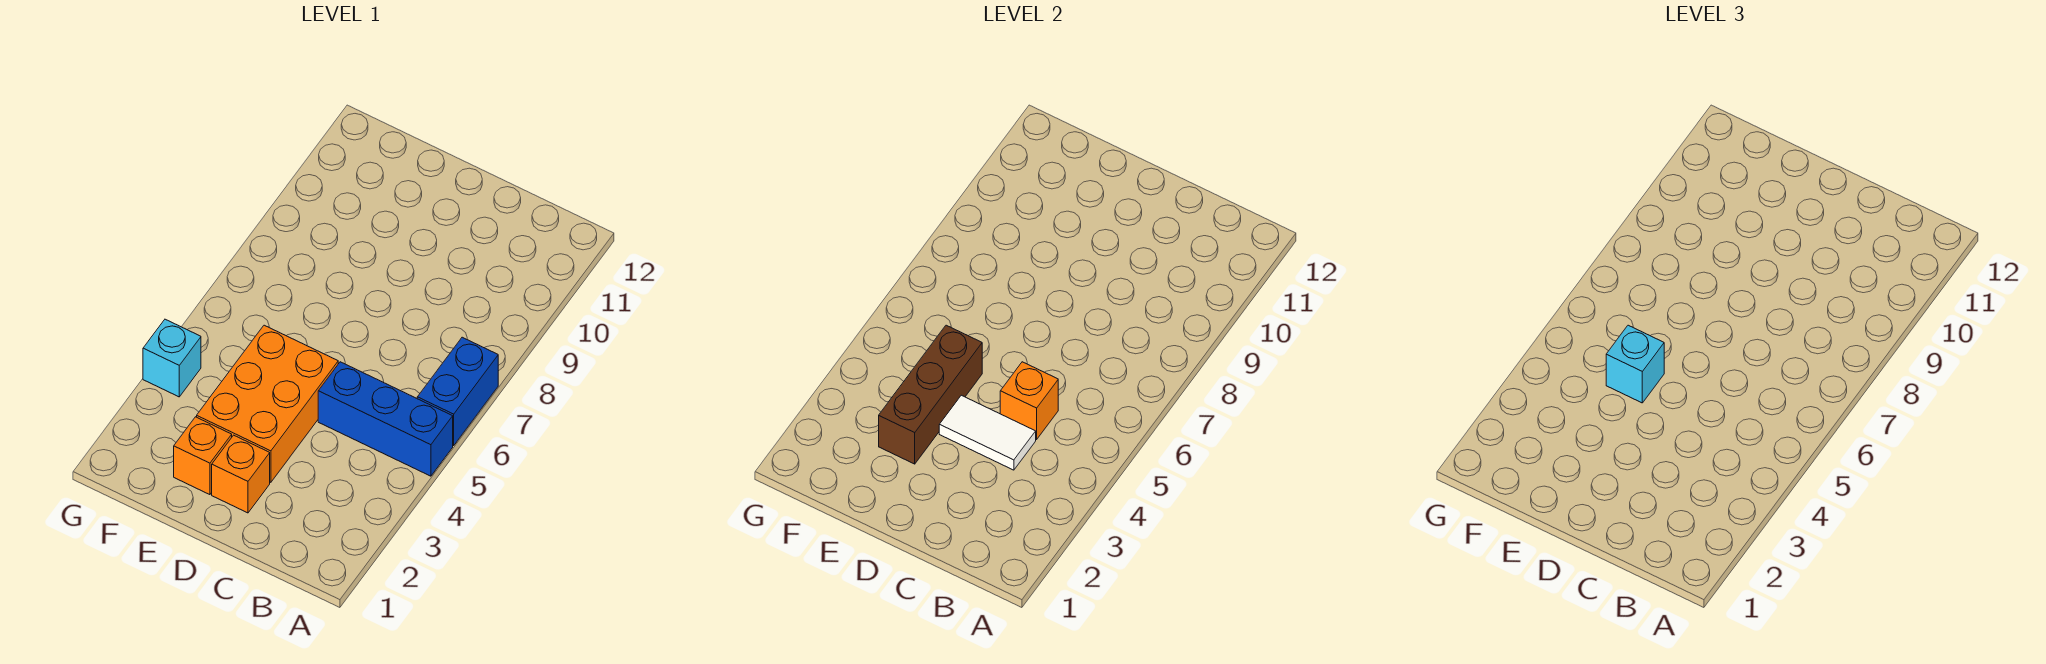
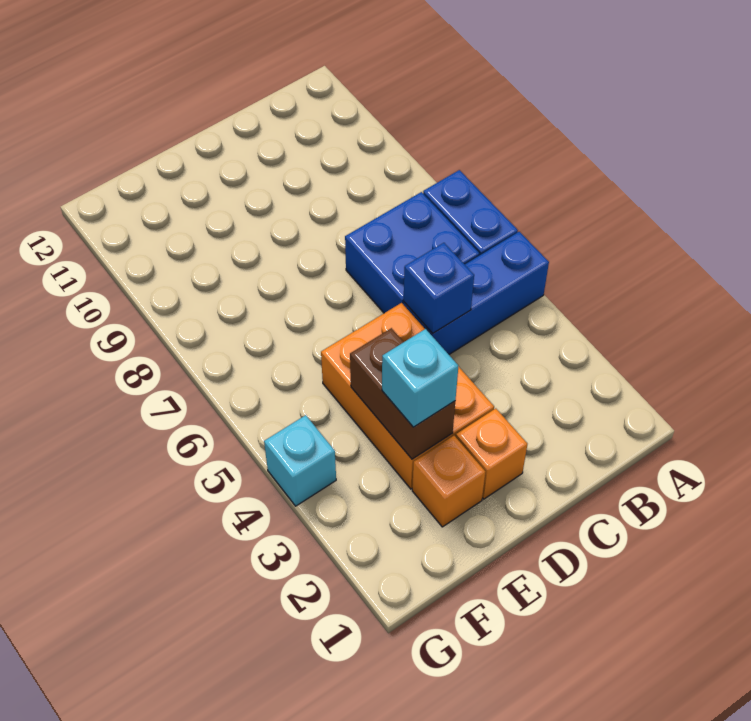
none -> blue 2x2 brick [345,192,479,313]
white 1x2 tile [939,395,1036,470] -> none
orange 1x1 brick [1000,362,1058,440] -> blue 1x1 brick [404,243,474,333]
brown 1x3 brick [879,325,982,464] -> brown 1x2 brick [350,328,455,459]
cyan 1x1 brick [1606,325,1664,403] -> cyan 1x1 brick moved to [382,329,458,427]

